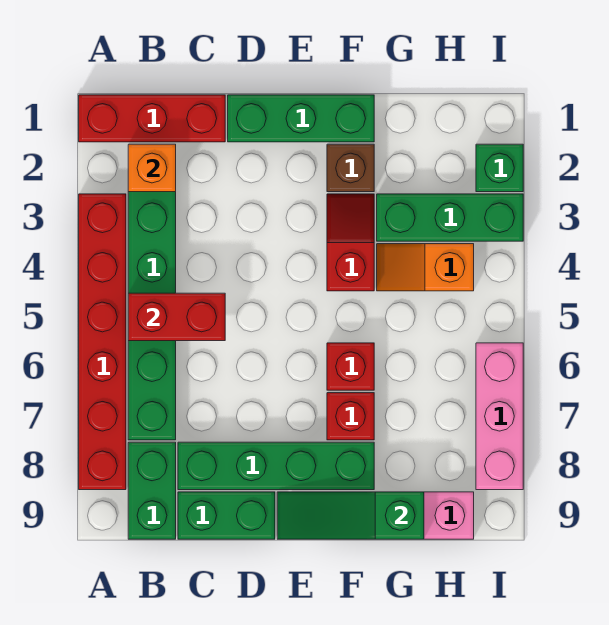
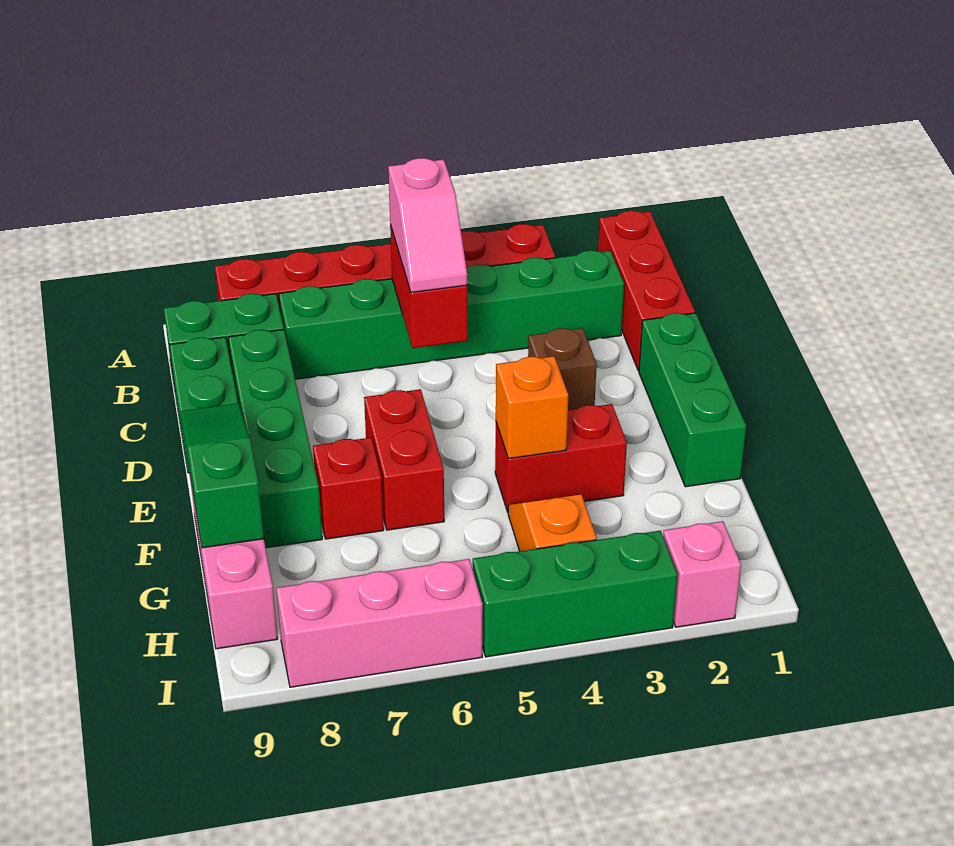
orange 1x1 brick [128,144,176,192] -> orange 1x1 brick moved to [496,356,568,459]
none -> pink 1x2 slope [388,158,467,293]
brown 1x1 brick [327,144,374,192] -> brown 1x1 brick moved to [528,328,597,410]
red 1x2 slope [327,194,374,291] -> red 1x2 brick [495,404,627,512]
red 1x1 brick [327,343,374,390] -> red 1x2 brick [364,389,444,530]
green 1x3 brick [377,194,523,241] -> green 1x3 brick turned to [473,531,677,657]
green 1x1 brick [476,144,523,192] -> pink 1x1 brick [663,521,741,627]

